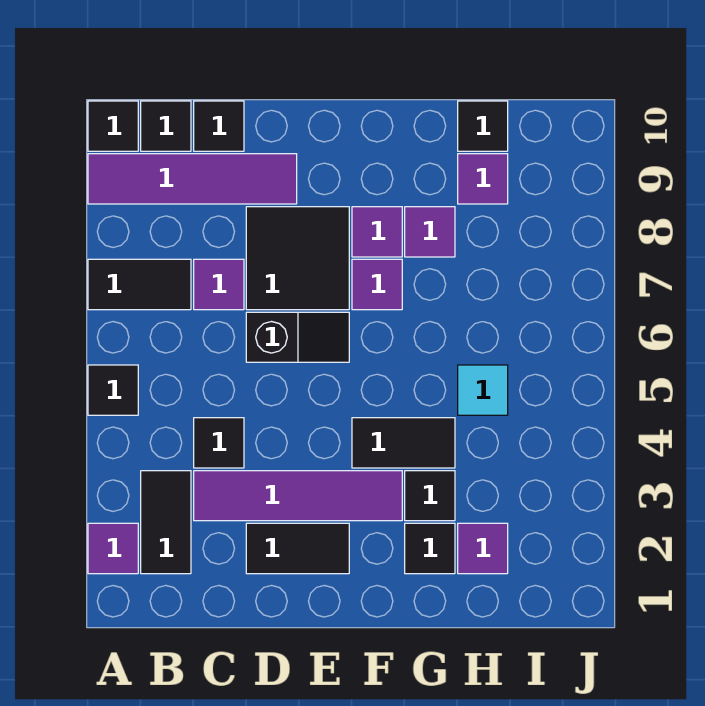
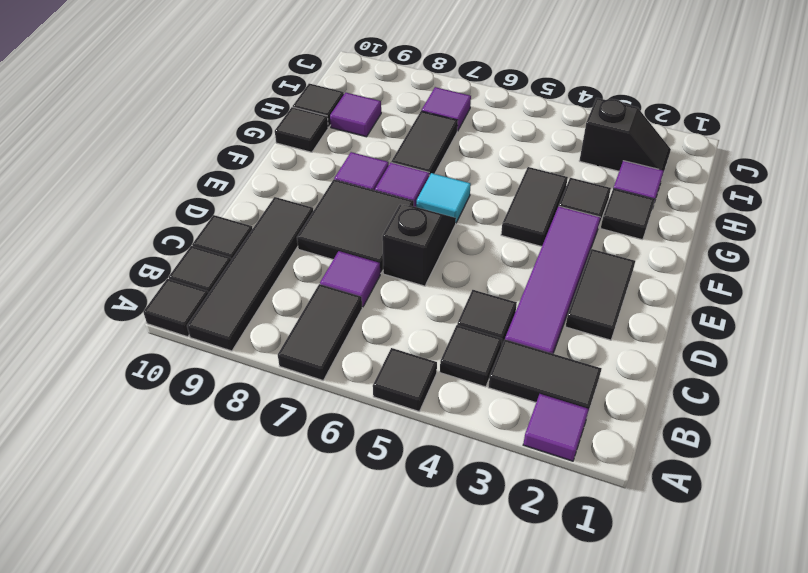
purple 1x4 tile [88,154,297,204] -> black 1x4 tile [187,197,314,351]
none -> black 1x1 tile [440,325,502,387]
none -> black 1x2 tile [391,111,458,176]
purple 1x1 tile [405,207,455,257] -> purple 1x1 tile moved to [422,87,471,131]
none -> black 1x1 tile [275,107,328,152]
cyan 1x1 tile [458,365,508,415] -> cyan 1x1 tile moved to [416,173,471,222]
none -> black 1x2 slope [579,98,671,177]

